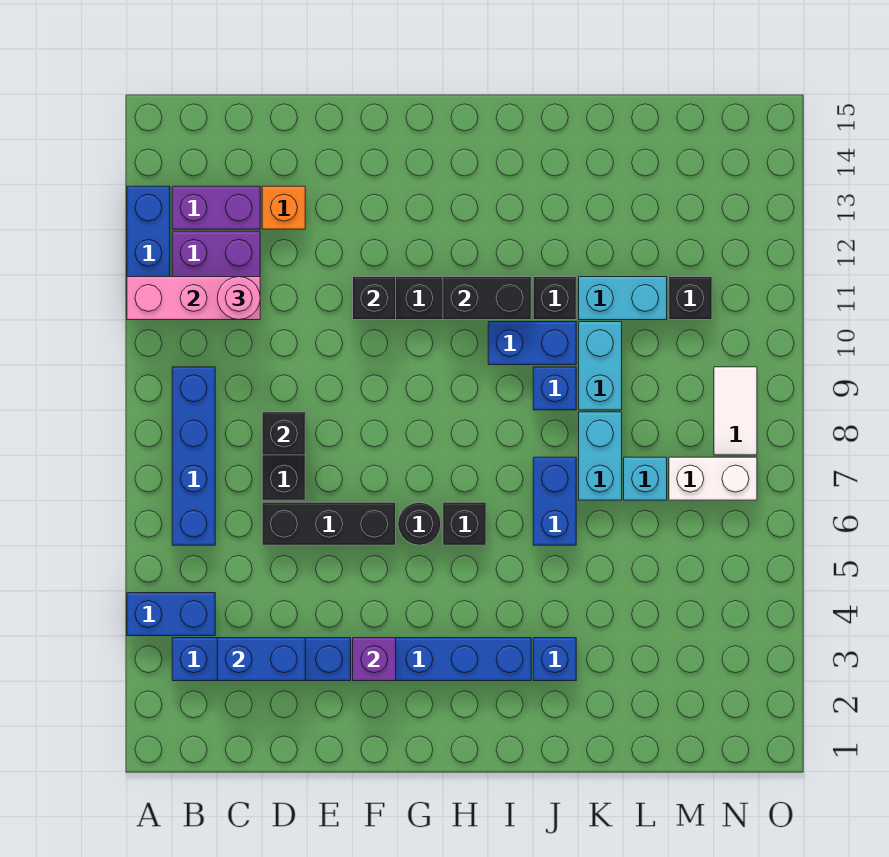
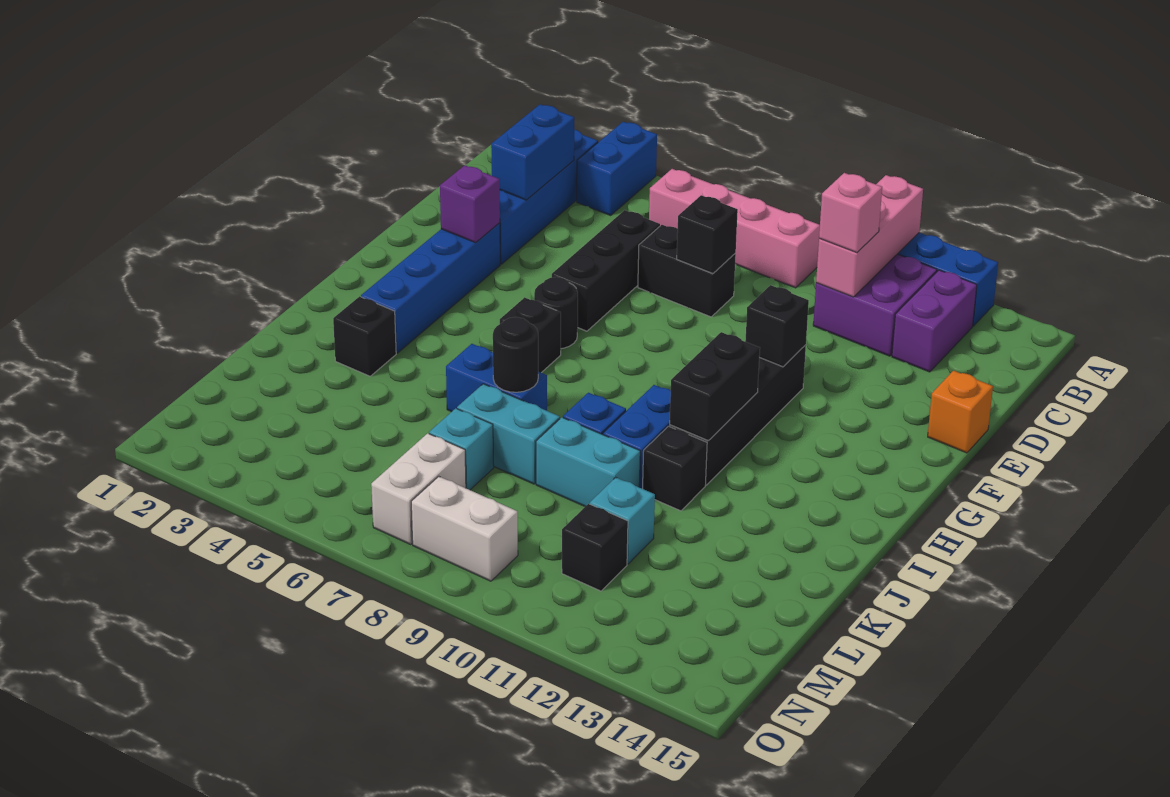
blue 1x4 brick [172,367,215,545] -> pink 1x4 brick [649,169,820,288]
pink 1x1 round brick [217,277,260,320] -> pink 1x1 brick [819,173,882,253]
orange 1x1 brick [262,186,305,229] -> orange 1x1 brick moved to [928,371,993,453]
blue 1x1 brick [533,638,576,681] -> black 1x1 brick [333,296,396,376]
none -> black 1x1 round brick [493,317,538,392]
cyan 1x2 brick [579,277,667,320] -> cyan 1x1 brick [590,477,655,564]
white 1x2 tile [714,367,757,455] -> white 1x2 brick [411,476,518,581]

